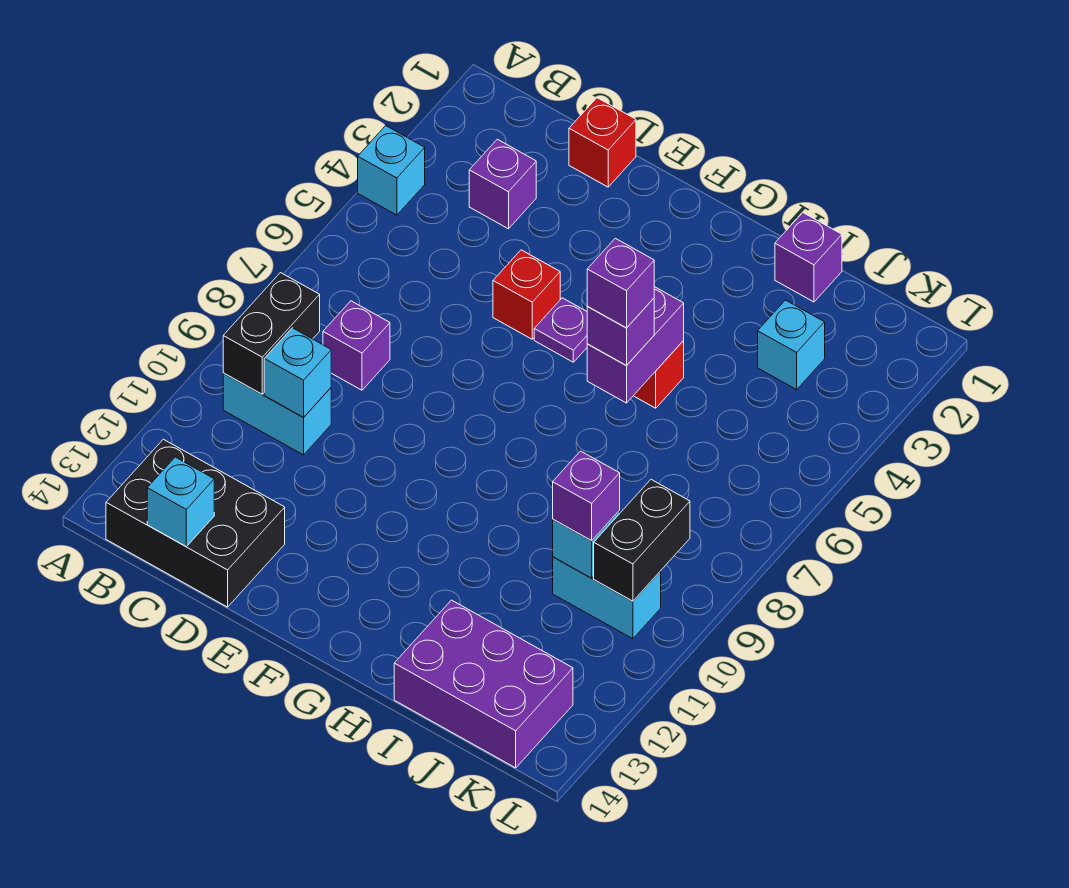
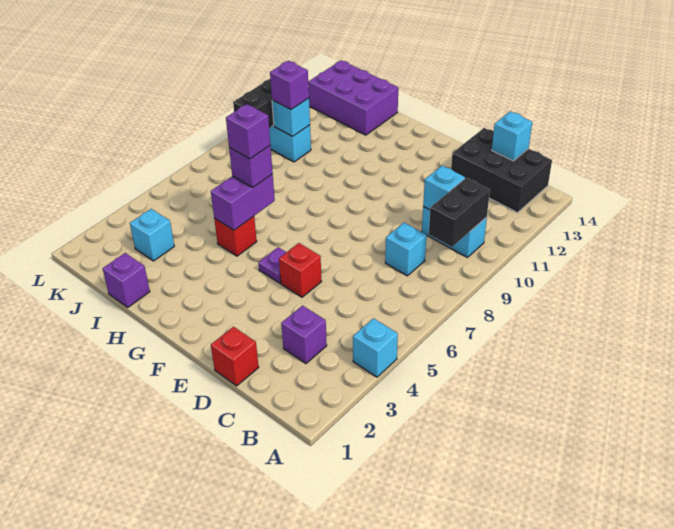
purple 1x1 brick [323,301,390,390] -> cyan 1x1 brick [385,223,427,276]

